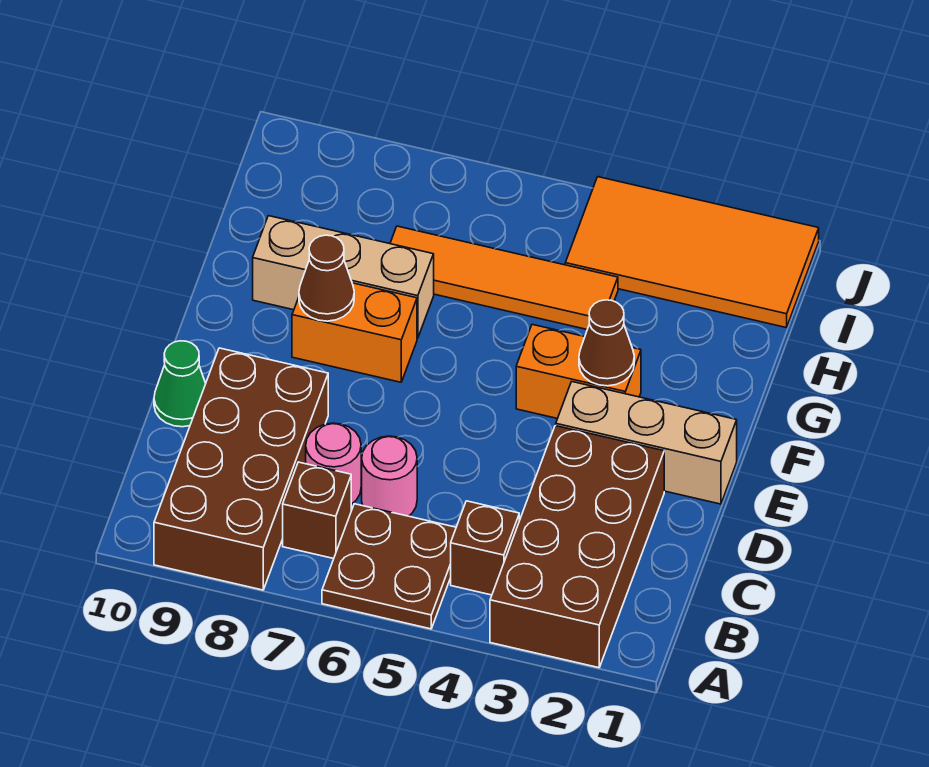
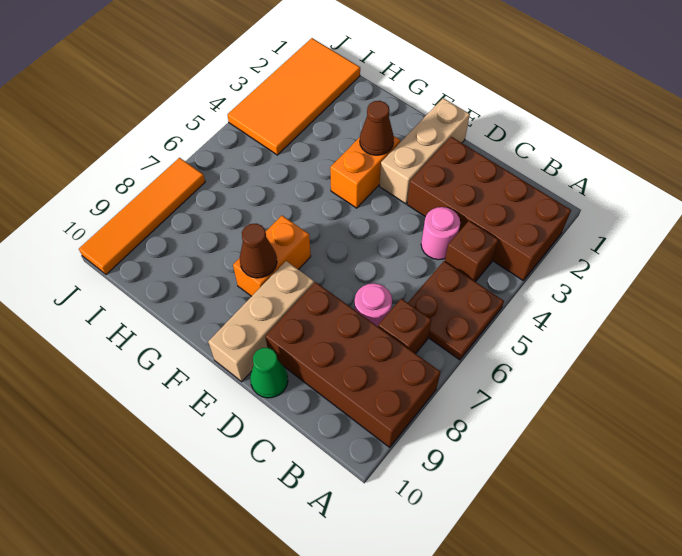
pink 1x1 round brick [362,436,417,516] -> pink 1x1 round brick moved to [421,207,460,260]
tan 1x3 brick [253,216,434,338] -> tan 1x3 brick moved to [208,261,314,382]
orange 1x4 tile [390,226,618,329] -> orange 1x4 tile moved to [79,158,205,275]

